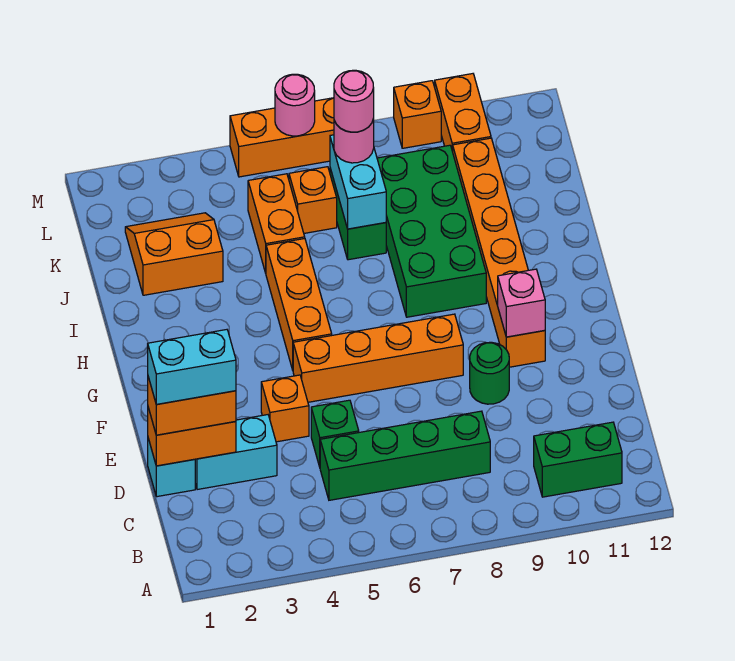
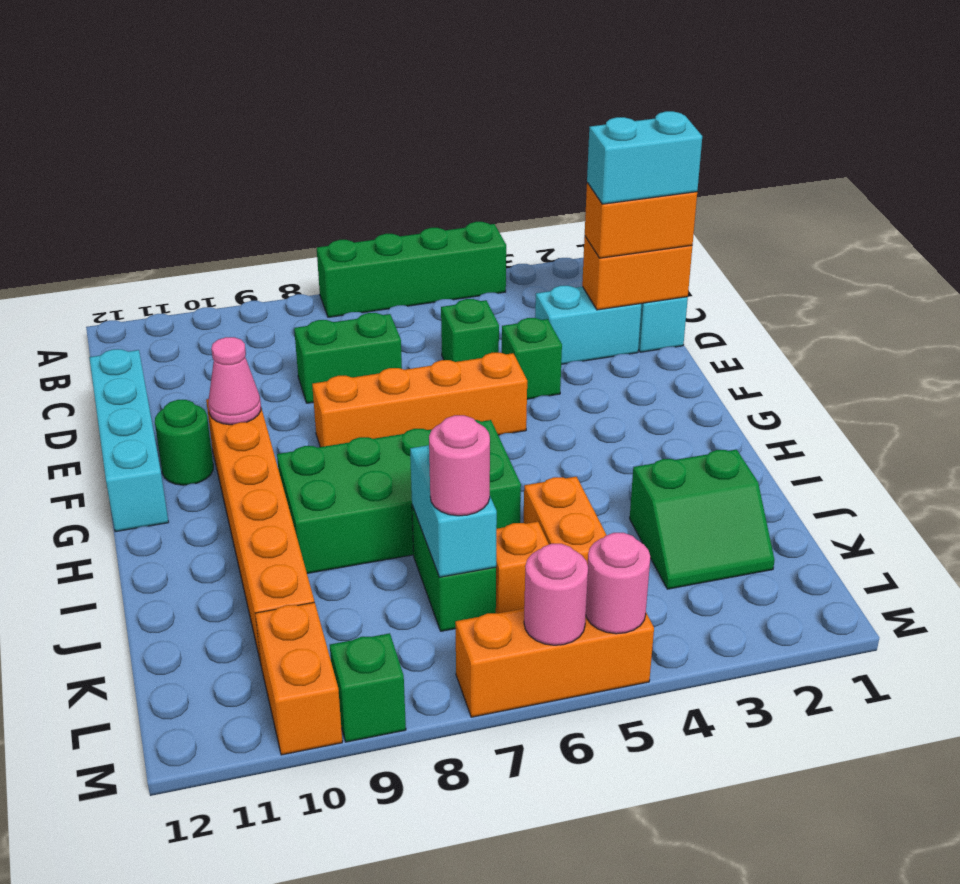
green 1x2 brick [534,422,622,497] -> green 1x2 brick moved to [294,313,402,403]
green 1x4 brick [320,411,490,500] -> green 1x4 brick moved to [317,222,506,317]
none -> cyan 1x4 brick [89,349,168,532]
orange 1x1 brick [261,375,309,442] -> green 1x1 brick [502,318,562,399]
green 1x1 round brick [470,342,509,404] -> green 1x1 round brick moved to [155,400,213,485]
pink 1x1 brick [498,269,545,337] -> pink 1x1 cone [208,337,261,425]
orange 1x3 brick [266,239,332,370] -> none
green 2x4 brick [377,145,486,317] -> green 2x4 brick turned to [277,420,521,573]
orange 2x2 slope [125,213,223,295] -> green 2x2 slope [630,450,775,589]
pink 1x1 round brick [334,70,374,132] -> pink 1x1 round brick moved to [586,533,650,634]
orange 1x1 brick [394,81,441,148] -> green 1x1 brick [330,633,406,742]

